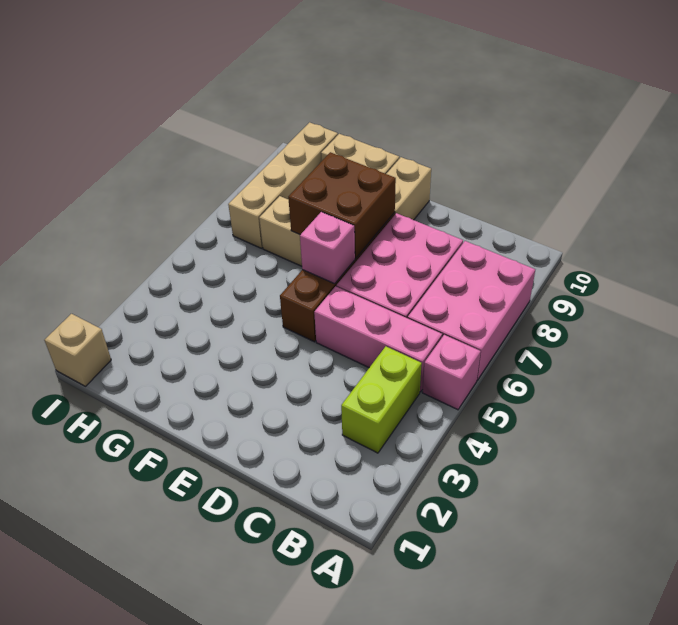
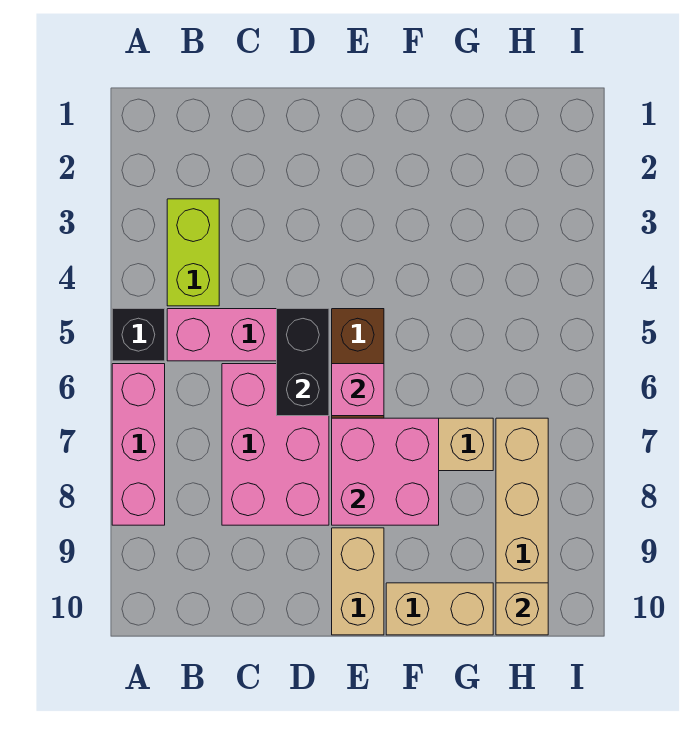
pink 1x1 brick [422,335,481,410] -> black 1x1 brick [112,309,165,361]
pink 2x3 brick [408,241,535,380] -> pink 1x3 brick [112,364,165,525]
none -> black 1x2 brick [277,309,329,416]
brown 2x2 brick [288,152,396,258] -> pink 2x2 brick [332,418,439,525]
tan 1x1 brick [44,314,111,386] -> tan 1x1 brick moved to [496,583,548,635]

